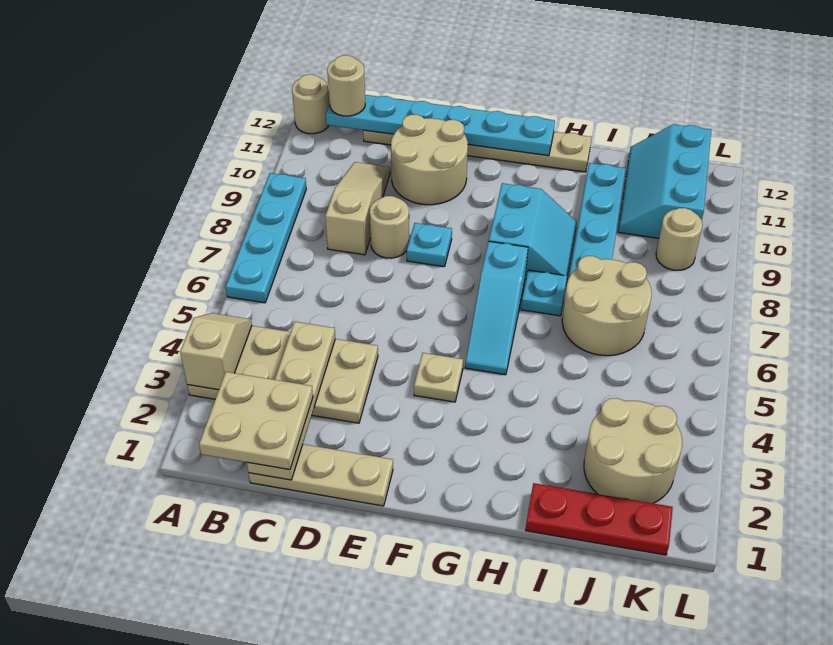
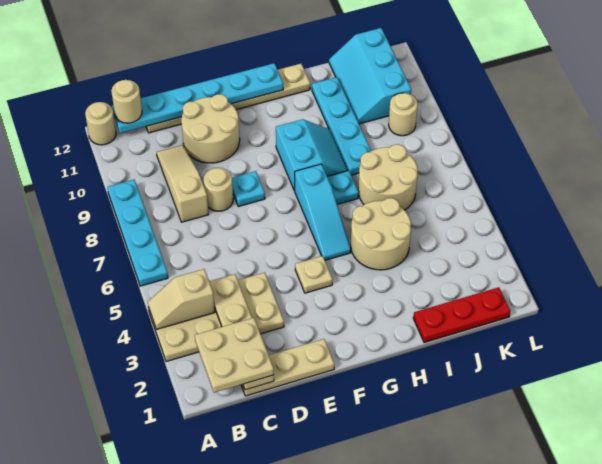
tan 1x2 slope [180,313,252,390] -> tan 1x2 slope turned to [148,269,215,330]
tan 2x2 round brick [584,398,682,503] -> tan 2x2 round brick moved to [351,198,411,270]

